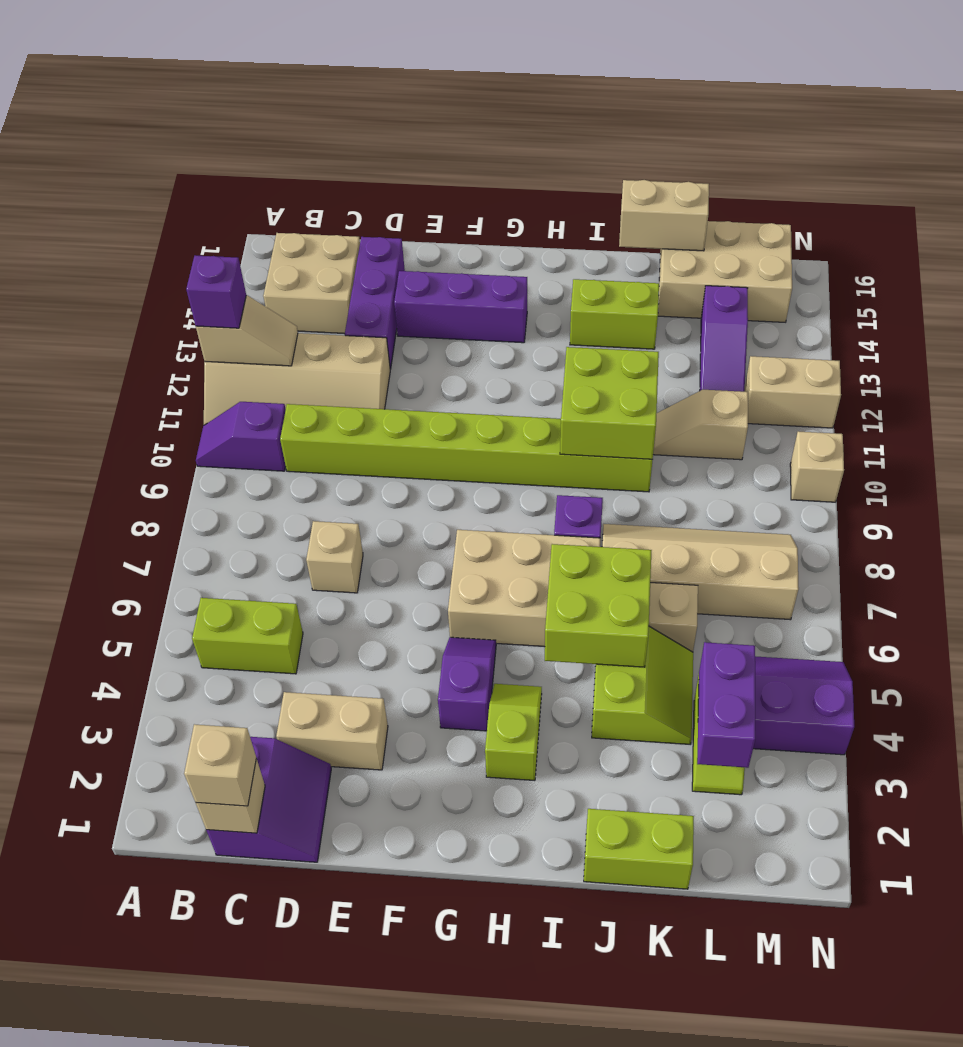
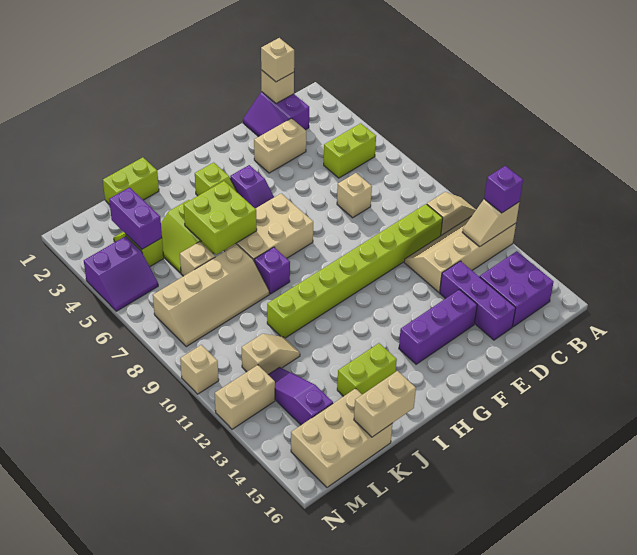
purple 1x2 slope [196,402,286,471] -> tan 1x2 slope [427,192,476,235]
tan 2x2 brick [263,233,360,334] -> purple 2x2 brick [480,251,553,327]
lime 2x2 brick [560,347,659,459] -> none

